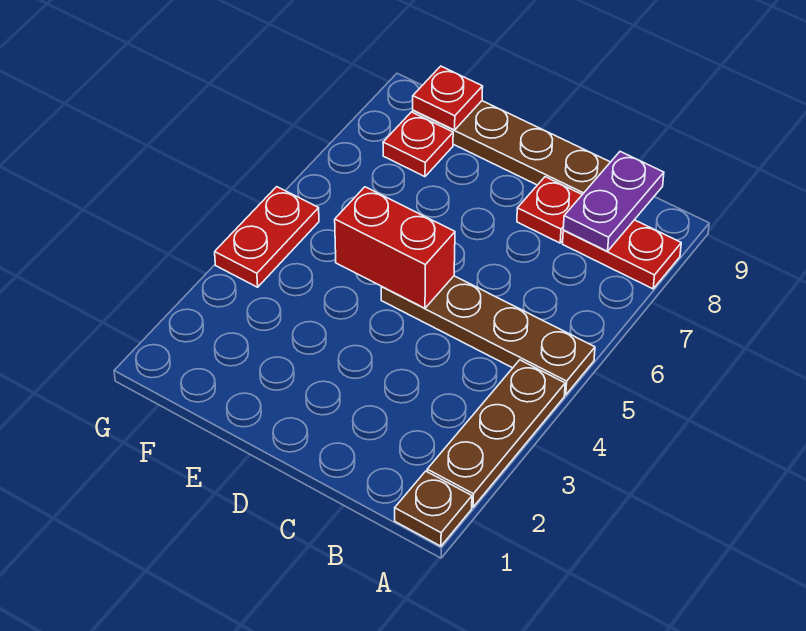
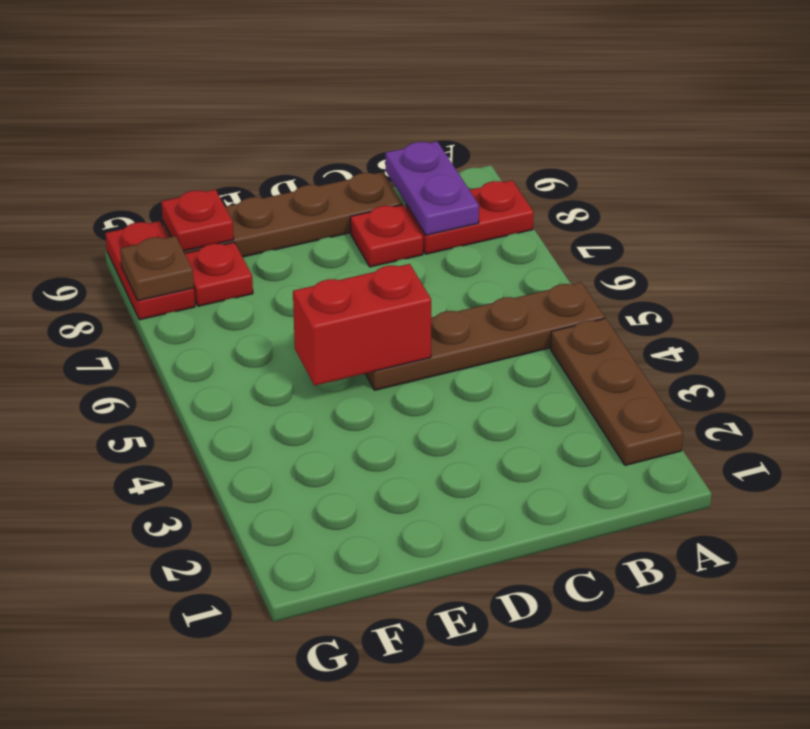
brown 1x1 plate [395,471,472,546] -> brown 1x1 plate moved to [120,236,194,301]
red 1x2 plate [215,187,319,287] -> red 1x2 plate moved to [105,221,195,320]

